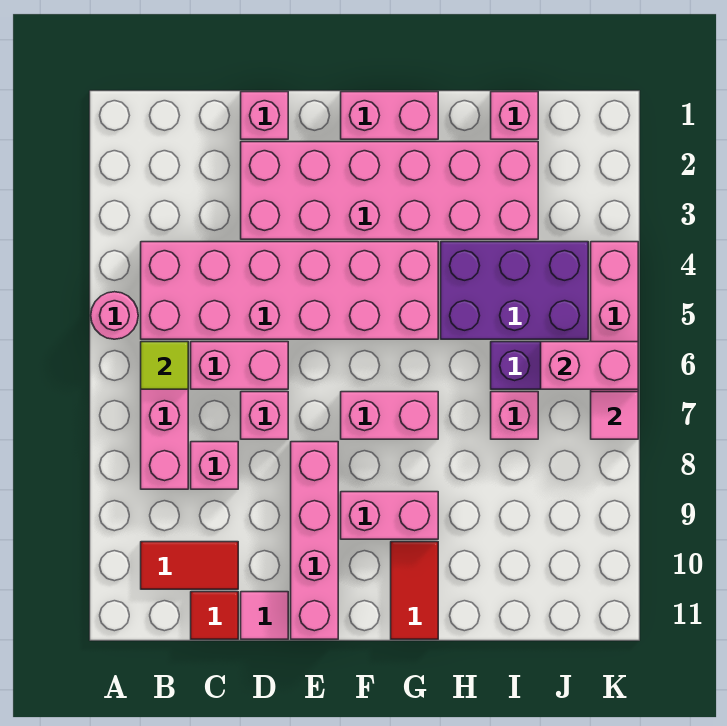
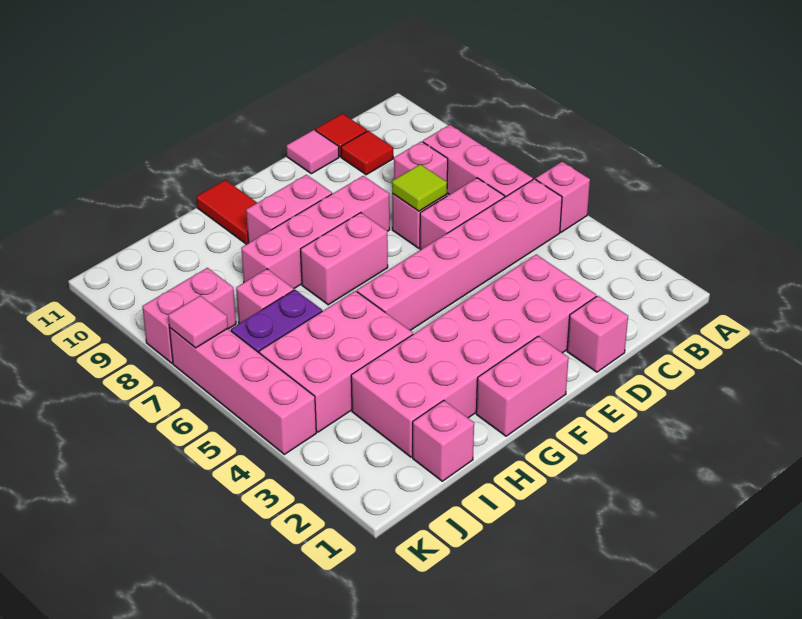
pink 1x1 round brick [91,292,138,339] -> pink 1x1 brick [536,162,590,232]
pink 2x6 brick [141,242,438,339] -> pink 1x6 brick [357,179,562,330]
lime 1x1 tile [141,342,188,389] -> lime 1x1 tile moved to [392,164,447,211]
red 1x2 tile [141,542,238,589] -> red 1x1 tile [341,131,393,175]
pink 1x4 brick [291,442,338,639] -> pink 1x4 brick turned to [241,176,390,288]
purple 2x3 brick [441,242,588,339] -> pink 2x3 brick [259,291,413,432]
pink 1x2 brick [541,342,638,389] -> pink 1x2 brick moved to [142,268,236,363]

